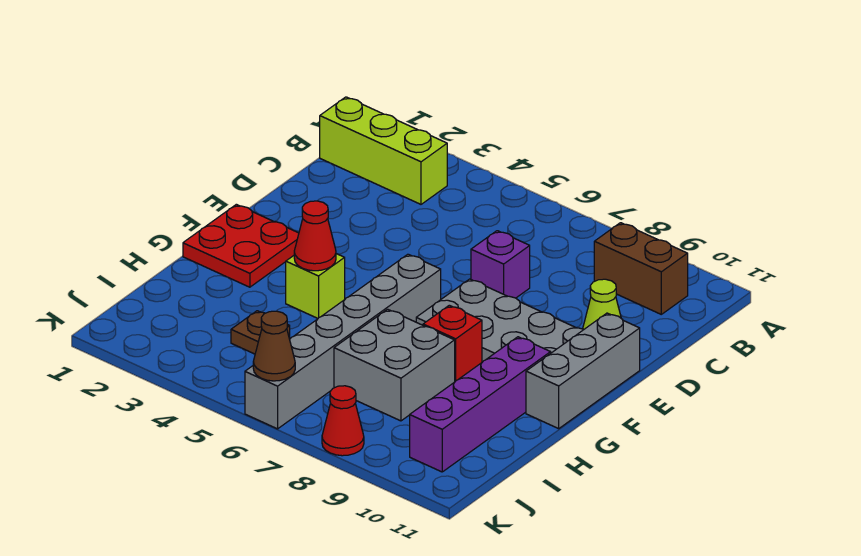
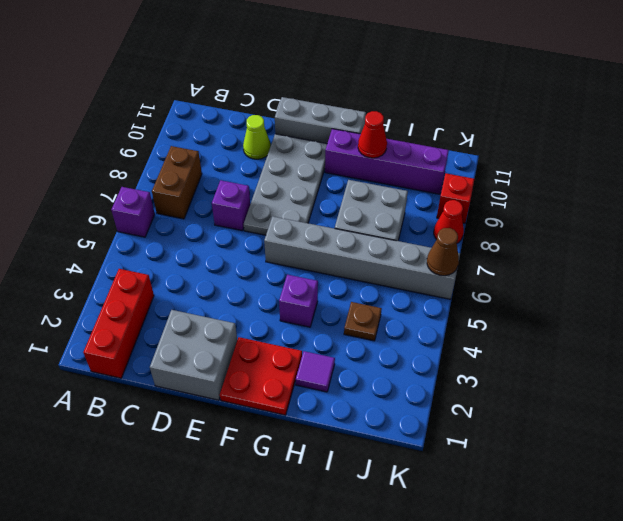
none -> purple 1x1 brick [111,187,155,237]
lime 1x3 brick [320,97,447,204] -> red 1x3 brick [83,269,154,378]
brown 1x2 brick [594,223,688,314] -> brown 1x2 brick moved to [152,146,202,219]
none -> grey 2x2 brick [150,310,237,400]
lime 1x1 brick [286,254,345,318] -> purple 1x1 brick [279,275,318,327]
red 1x1 cone [294,201,336,271] -> red 1x1 cone moved to [358,111,387,158]
red 1x1 brick [423,305,482,381] -> red 1x1 brick moved to [437,174,474,223]
none -> purple 1x1 tile [296,351,335,392]

